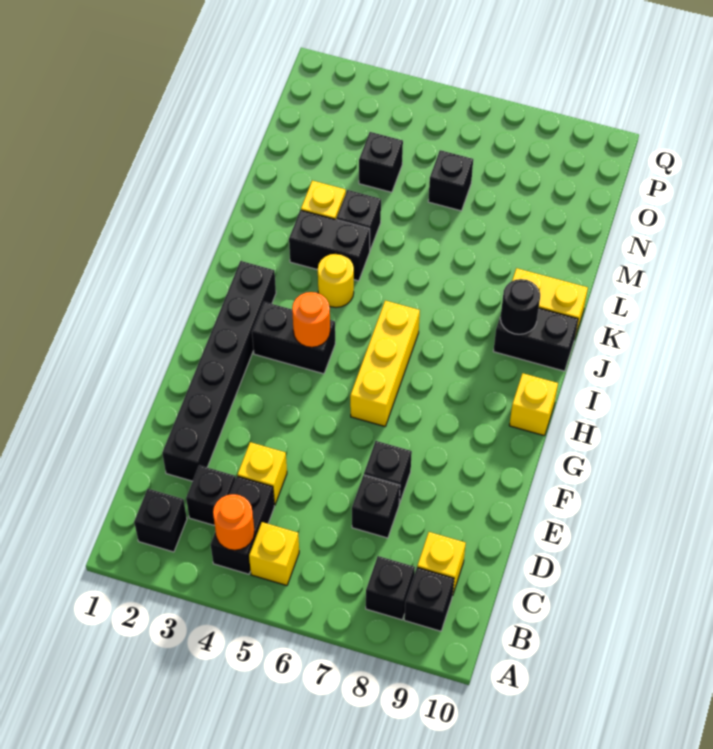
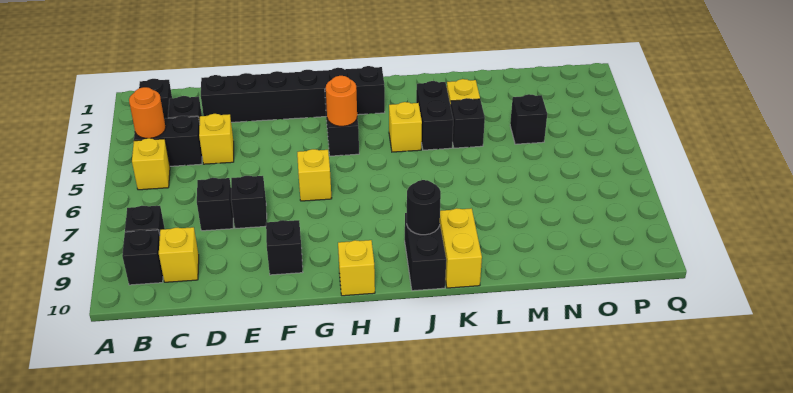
yellow 1x3 brick [350,301,420,426] -> yellow 1x1 brick [297,149,332,201]
yellow 1x1 round brick [318,254,354,307] -> yellow 1x1 brick [389,102,422,152]
black 1x1 brick [428,150,473,211] -> black 1x1 brick moved to [266,220,303,275]

